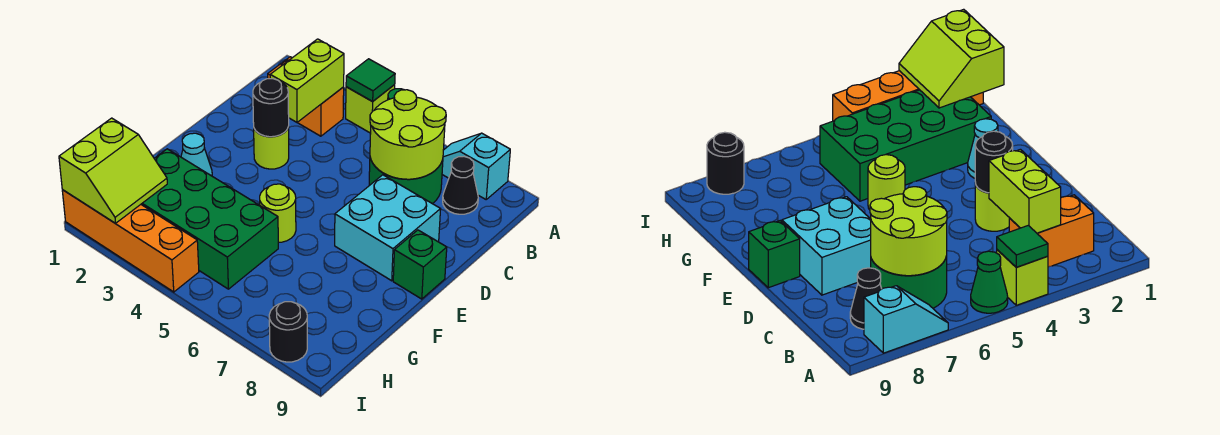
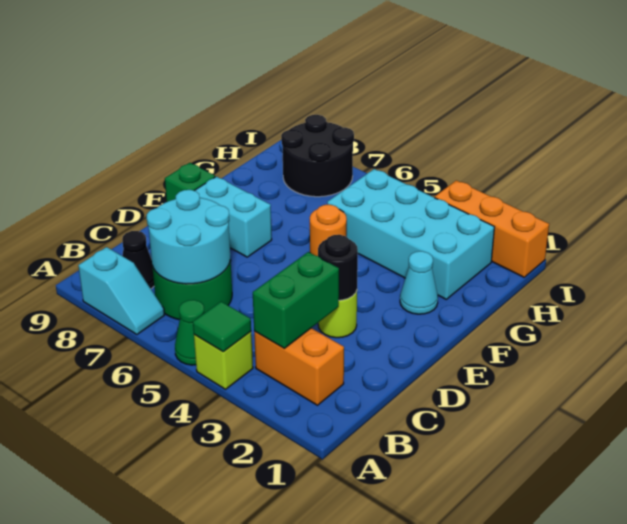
lime 1x2 brick [270,39,344,122] -> green 1x2 brick [253,252,339,348]
lime 2x2 round brick [370,90,446,179] -> cyan 2x2 round brick [147,190,230,284]
cyan 2x2 brick [335,175,441,281] -> cyan 1x2 brick [194,176,272,257]
lime 1x1 round brick [260,184,296,242] -> orange 1x1 round brick [310,205,347,256]
green 2x4 brick [141,149,278,289] -> cyan 2x4 brick [327,169,494,299]
lime 2x2 slope [59,118,167,223] -> none
orange 1x4 brick [62,190,199,292] -> orange 1x3 brick [435,180,549,277]
black 1x1 round brick [269,302,307,362] -> black 2x2 round brick [281,115,354,197]

